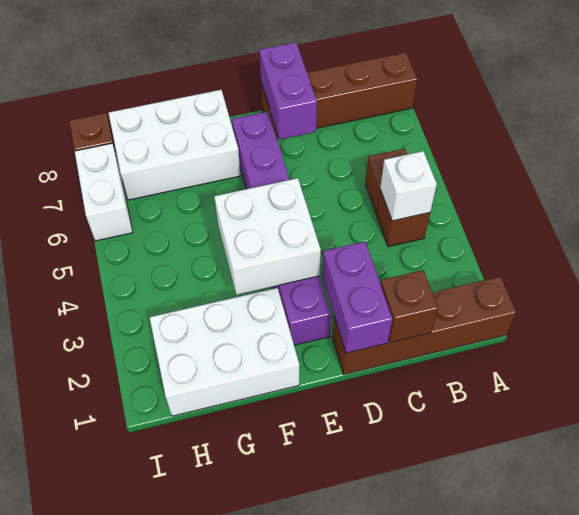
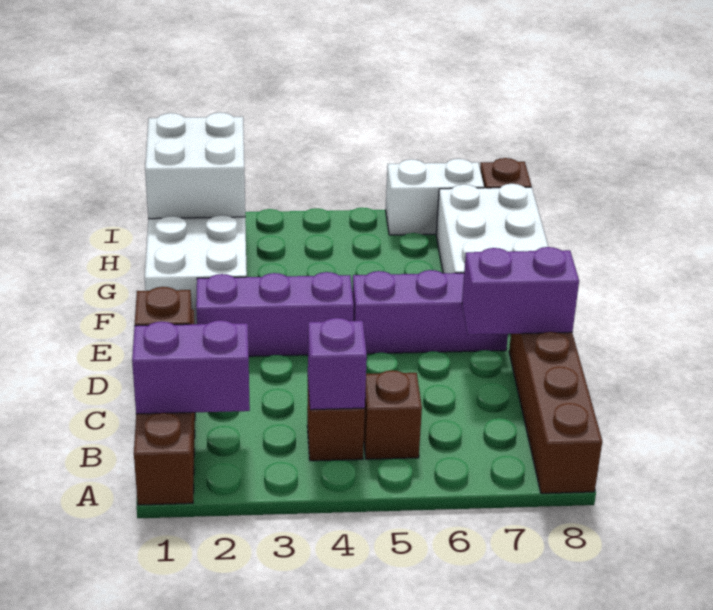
white 1x1 brick [380,151,437,221] -> purple 1x1 brick [308,318,367,410]
purple 1x2 brick [322,241,392,353] -> purple 1x2 brick moved to [132,320,250,414]
white 2x2 brick [214,178,321,295] -> white 2x2 brick moved to [145,112,245,219]

